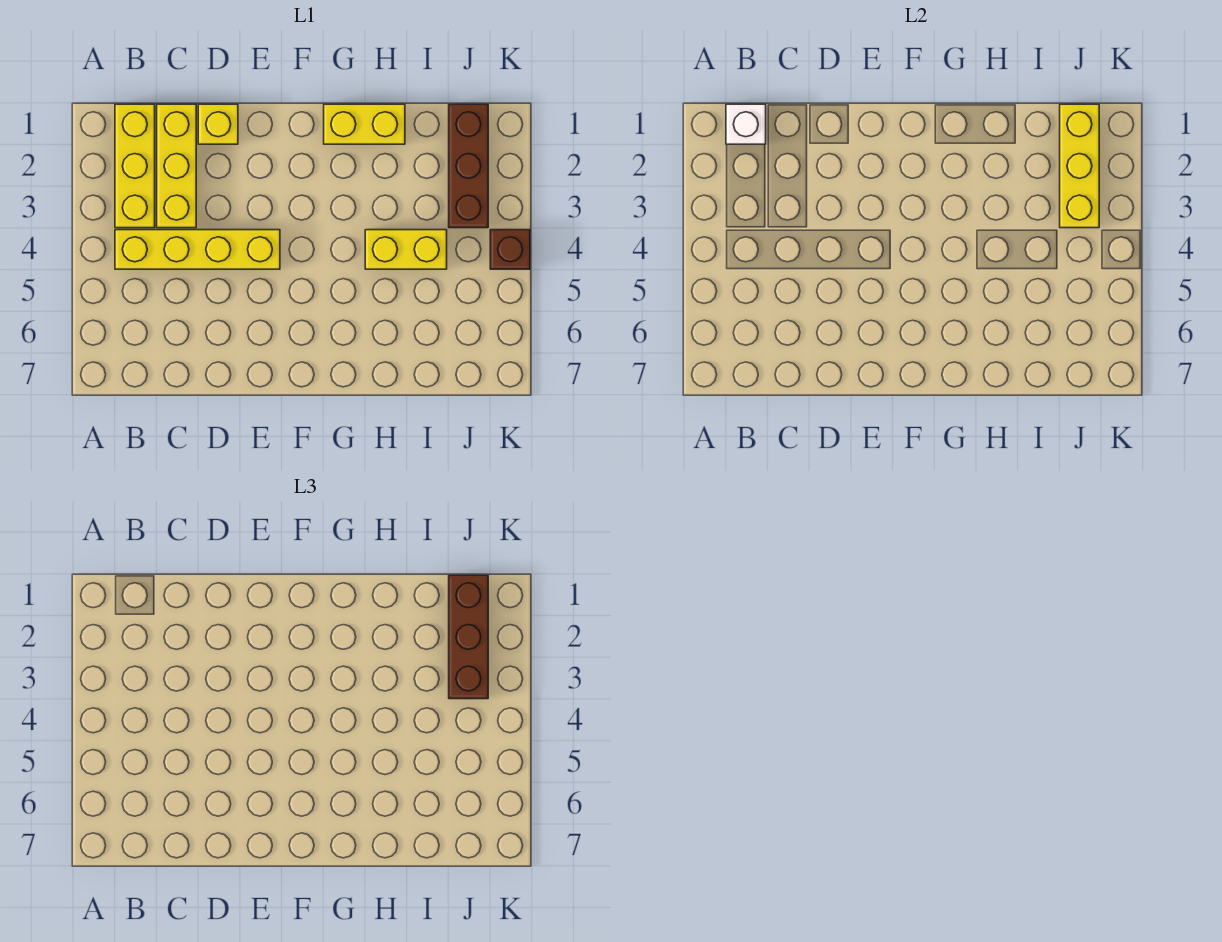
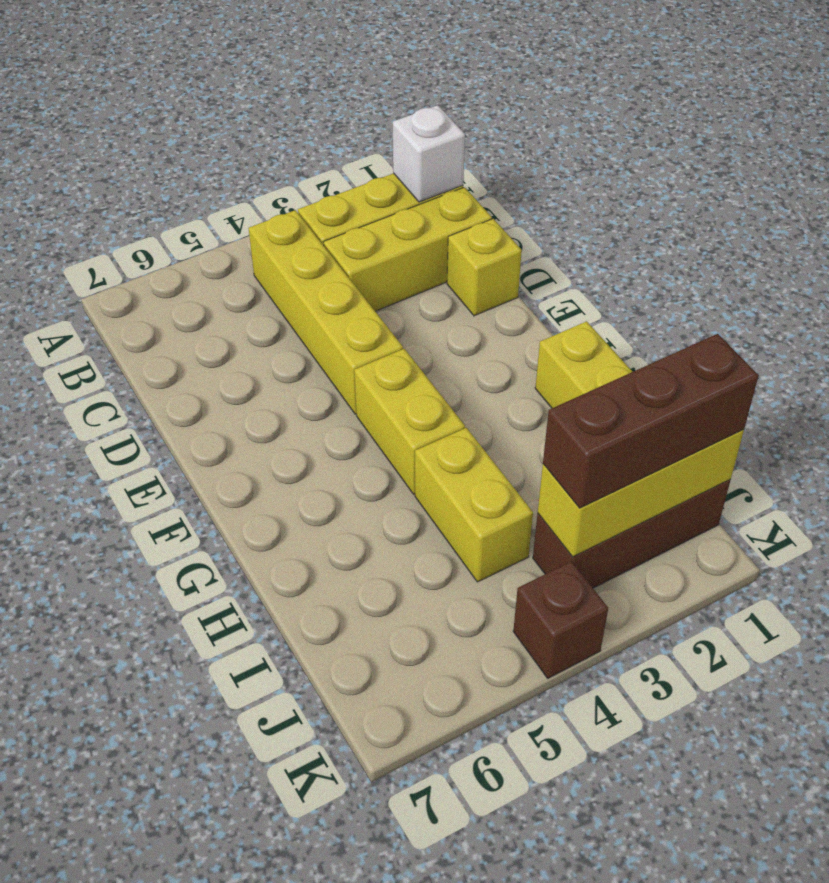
none -> yellow 1x2 brick [354,349,465,494]

